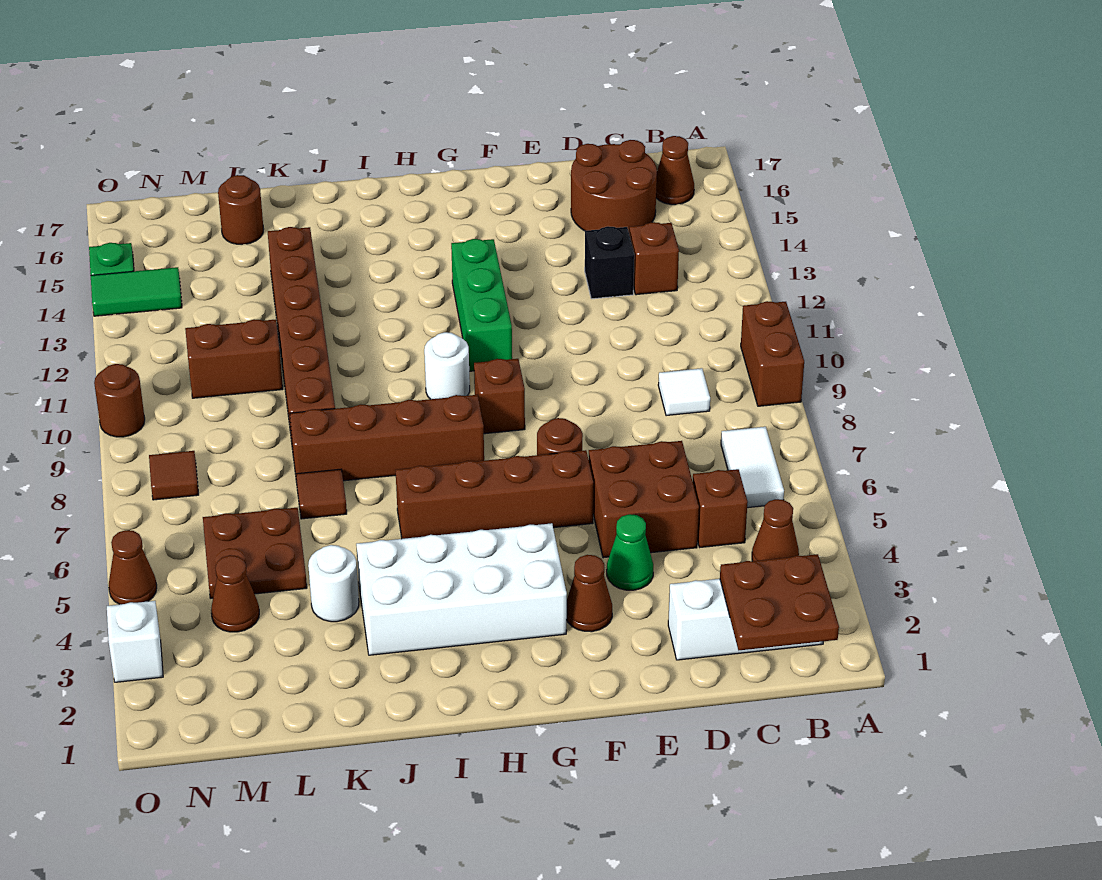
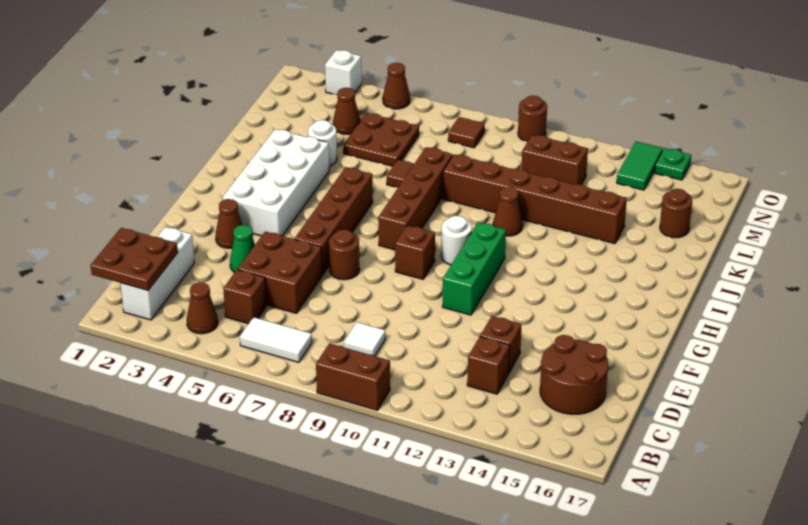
brown 1x1 cone [656,136,694,205] -> brown 1x1 cone moved to [493,187,523,236]
black 1x1 brick [585,226,634,299] -> brown 1x1 brick [480,316,522,372]
green 1x3 brick [451,239,512,371] -> green 1x3 brick turned to [442,222,506,315]
brown 1x2 brick [185,319,283,398] -> brown 1x2 brick turned to [521,135,588,185]

